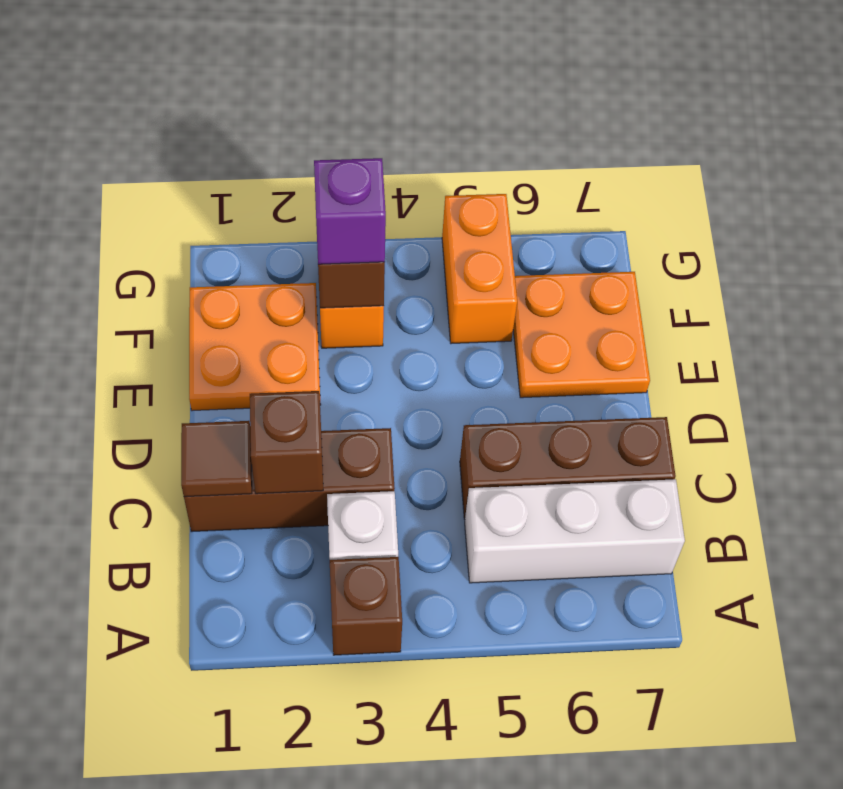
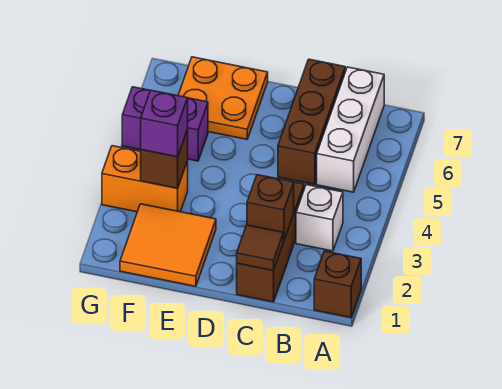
brown 1x1 brick [330,557,402,655] -> brown 1x1 brick moved to [314,251,361,318]
orange 2x2 plate [189,283,321,411] -> orange 2x2 tile [120,204,216,286]
orange 1x2 brick [442,194,517,344] -> purple 1x2 brick [122,87,208,161]

